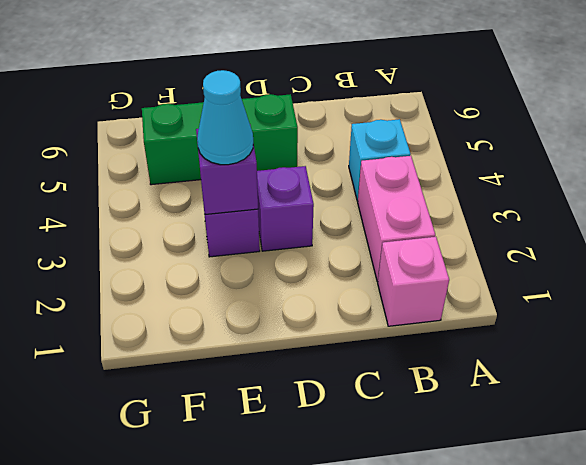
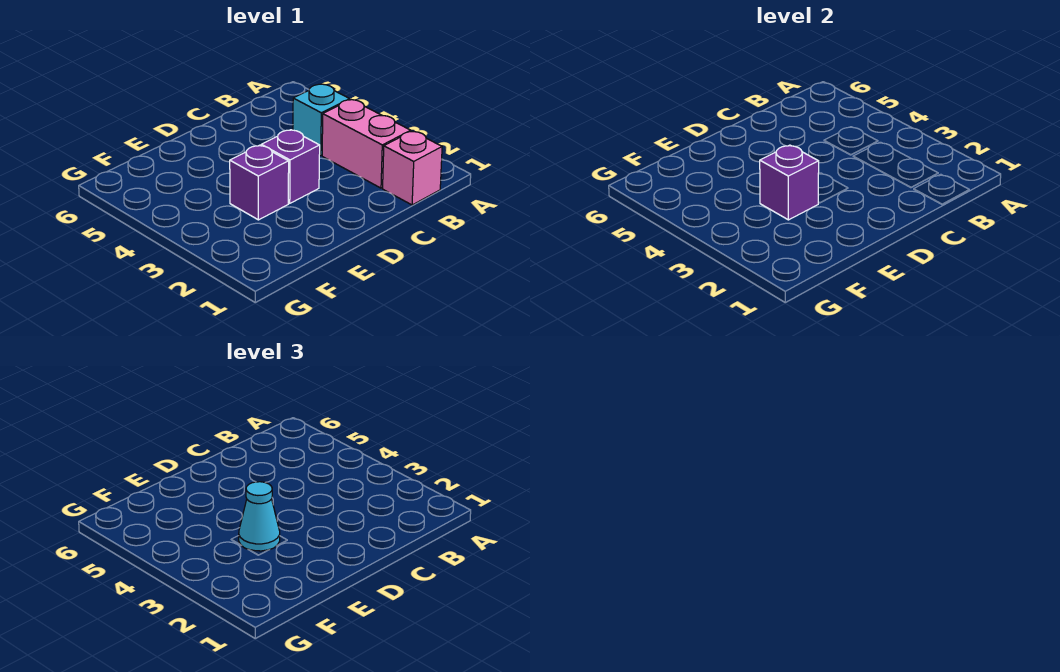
green 1x3 brick [142,94,298,185] -> none

